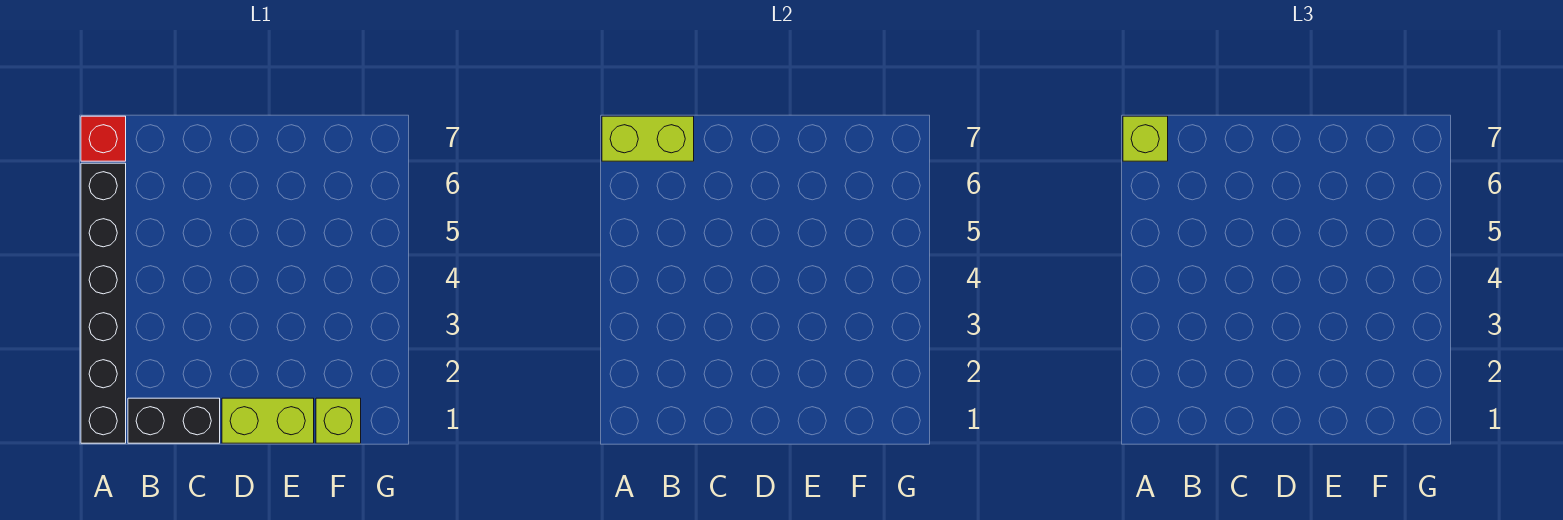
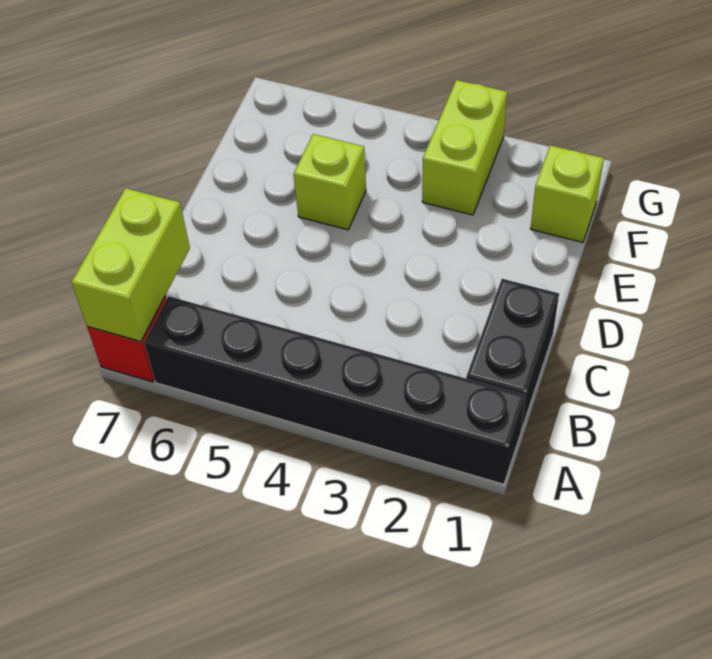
lime 1x1 brick [1123,116,1168,161] -> lime 1x1 brick moved to [294,134,366,230]
lime 1x2 brick [222,398,314,443] -> lime 1x2 brick moved to [422,80,507,215]

